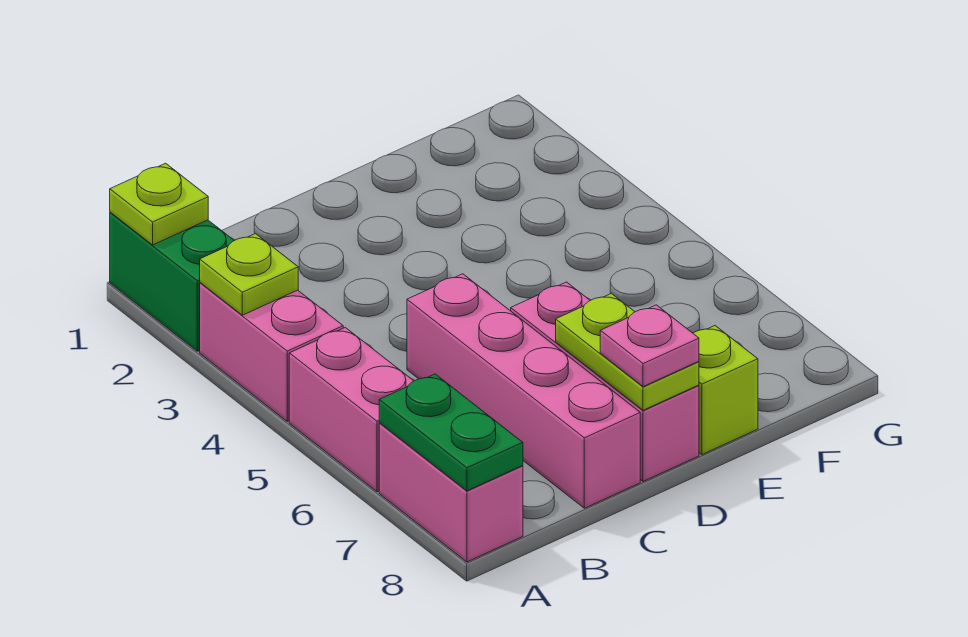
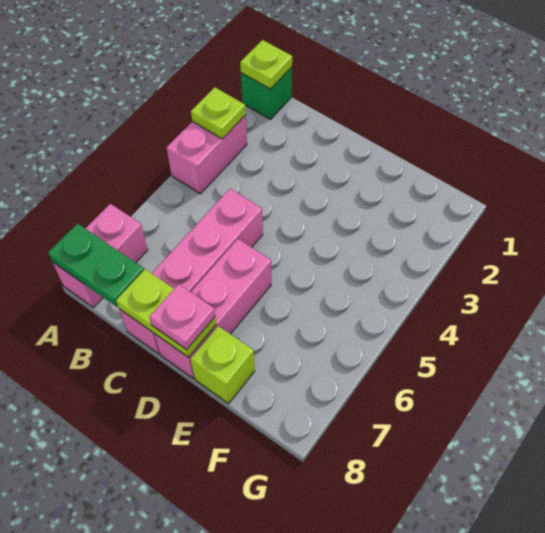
green 1x2 brick [110,212,234,351] -> green 1x1 brick [241,67,292,119]
pink 1x2 brick [289,327,413,492] -> none
green 1x2 plate [379,374,523,491] -> green 1x2 plate turned to [48,224,144,307]
lime 1x2 plate [556,293,699,410] -> lime 1x2 plate turned to [116,269,216,357]

